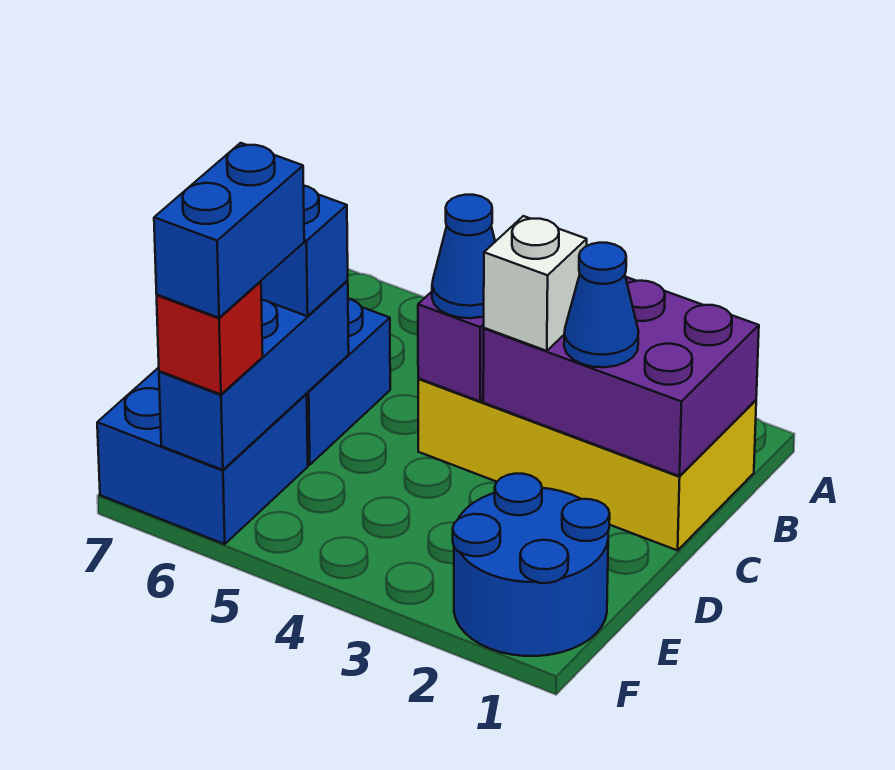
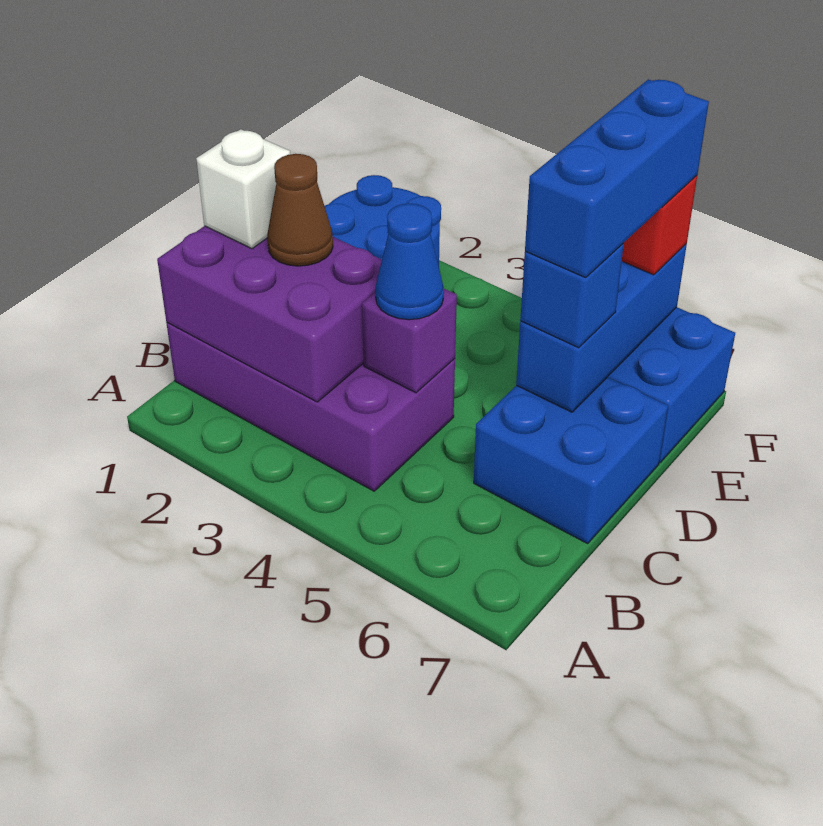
yellow 2x4 brick [418,379,756,550] -> purple 2x4 brick [167,323,455,491]
blue 1x1 cone [564,243,639,367] -> brown 1x1 cone [267,154,333,266]
white 1x1 brick [484,216,587,351] -> white 1x1 brick moved to [196,129,290,249]
blue 1x2 brick [154,143,304,318] -> blue 1x3 brick [525,79,709,278]

